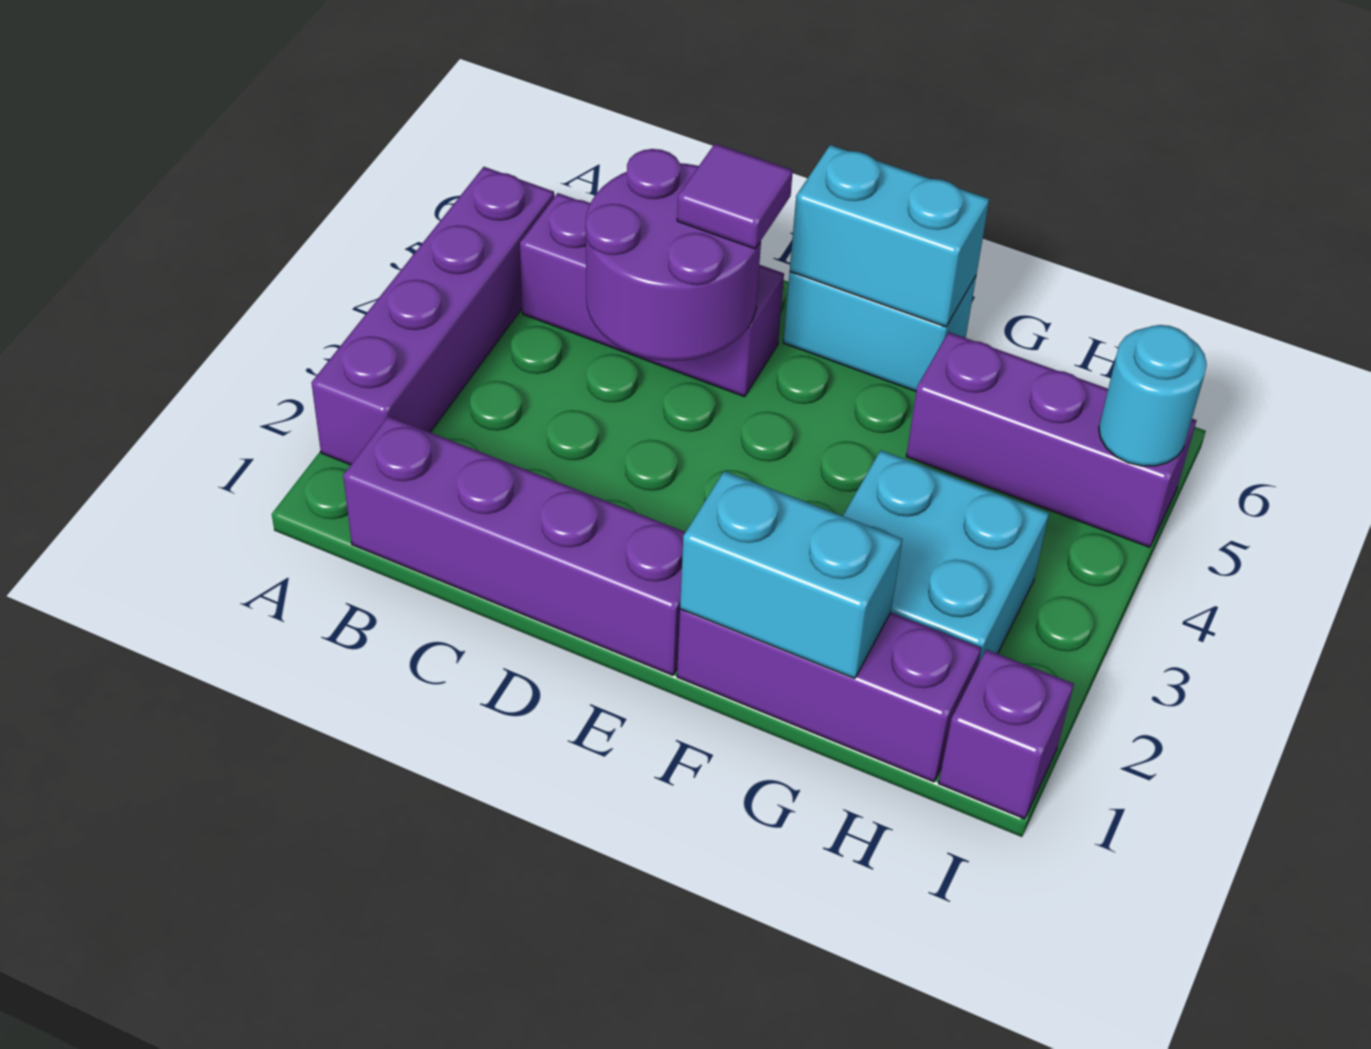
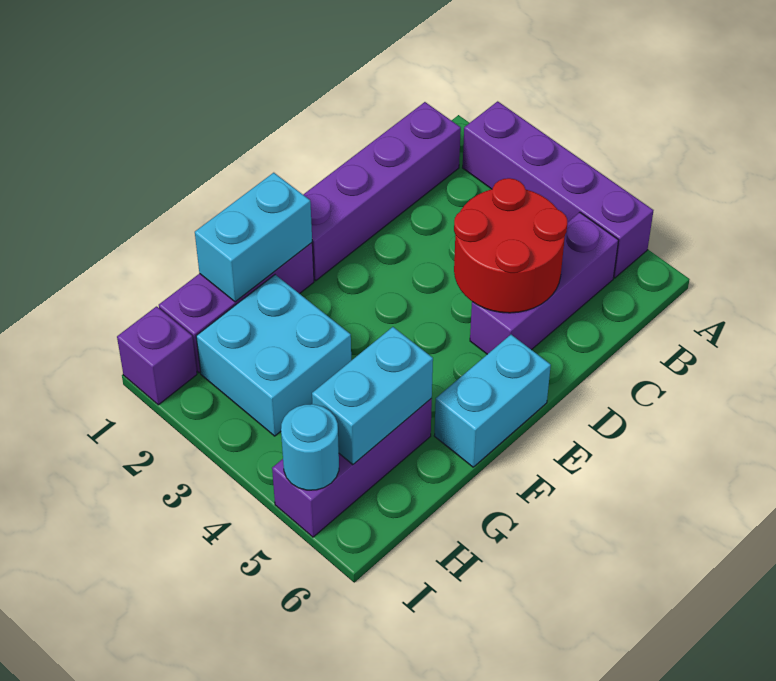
purple 2x2 round brick [586,149,761,361] -> red 2x2 round brick [454,178,567,313]
purple 1x1 tile [677,144,793,249] -> none
cyan 1x2 brick [790,145,989,327] -> cyan 1x2 brick moved to [312,327,433,465]

